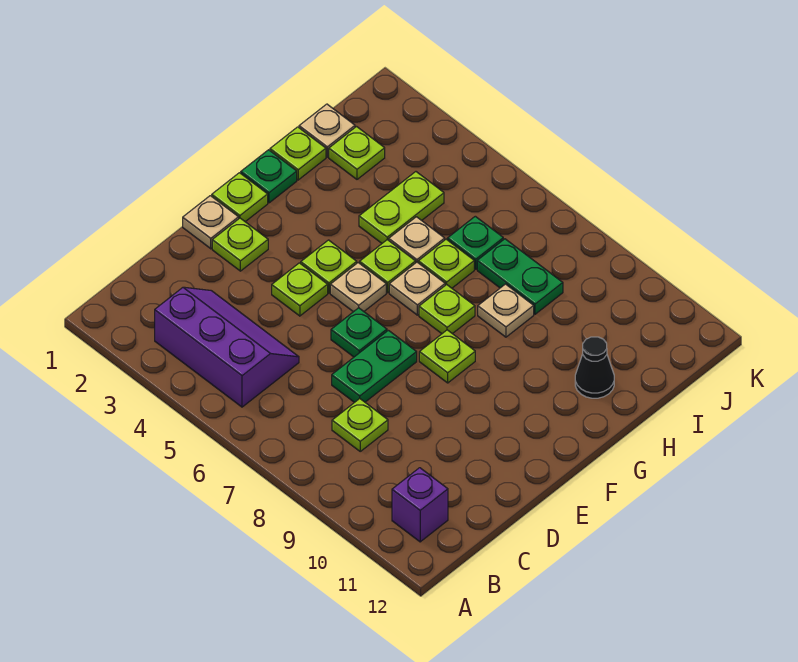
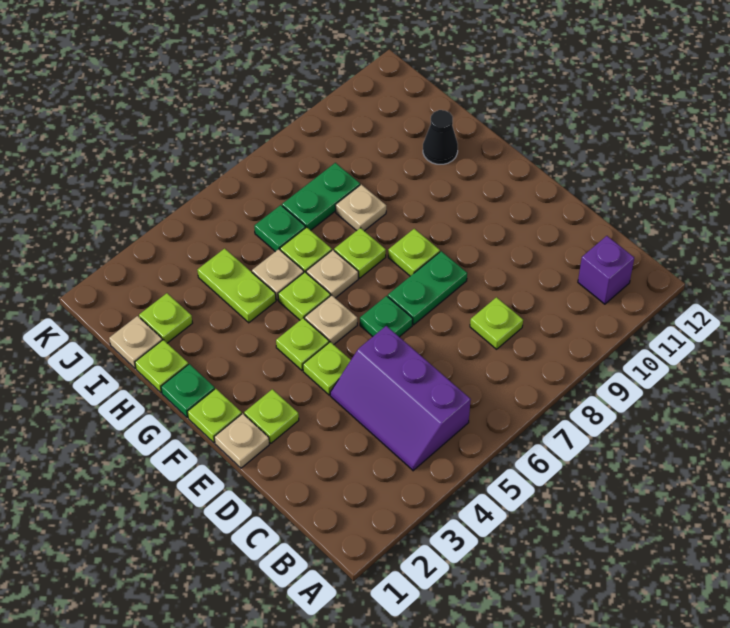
purple 2x3 slope [155,287,299,407] -> purple 2x3 slope turned to [330,326,471,471]
green 1x2 plate [332,330,417,403] -> green 1x2 plate turned to [388,251,467,325]

